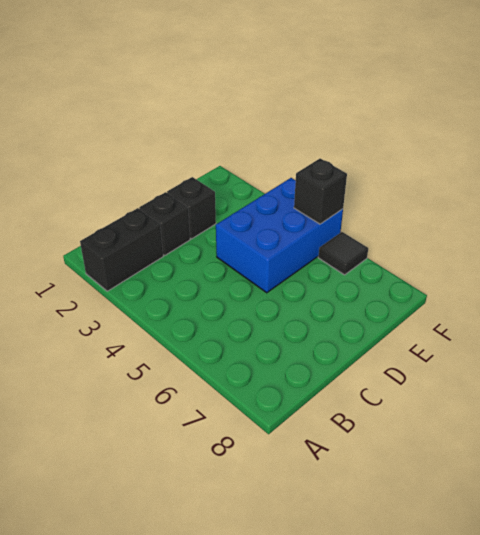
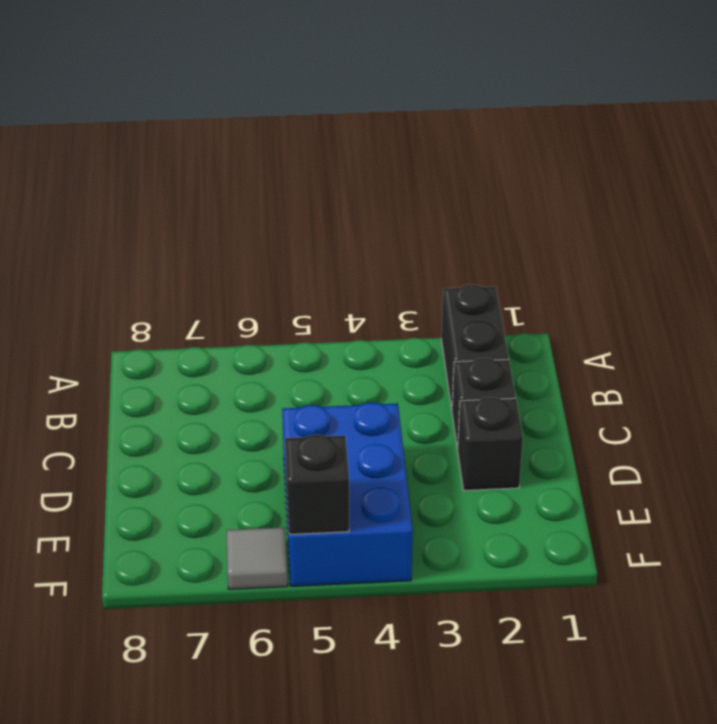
black 1x1 tile [318,232,368,275] -> grey 1x1 tile [226,527,288,589]

